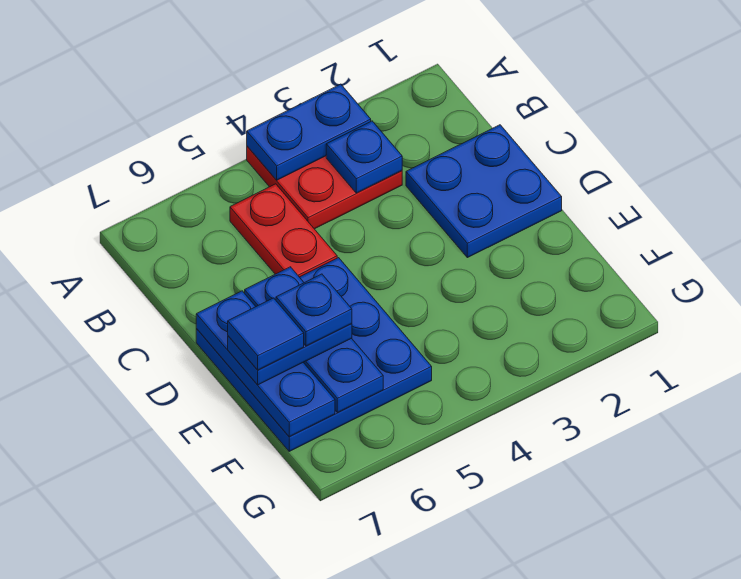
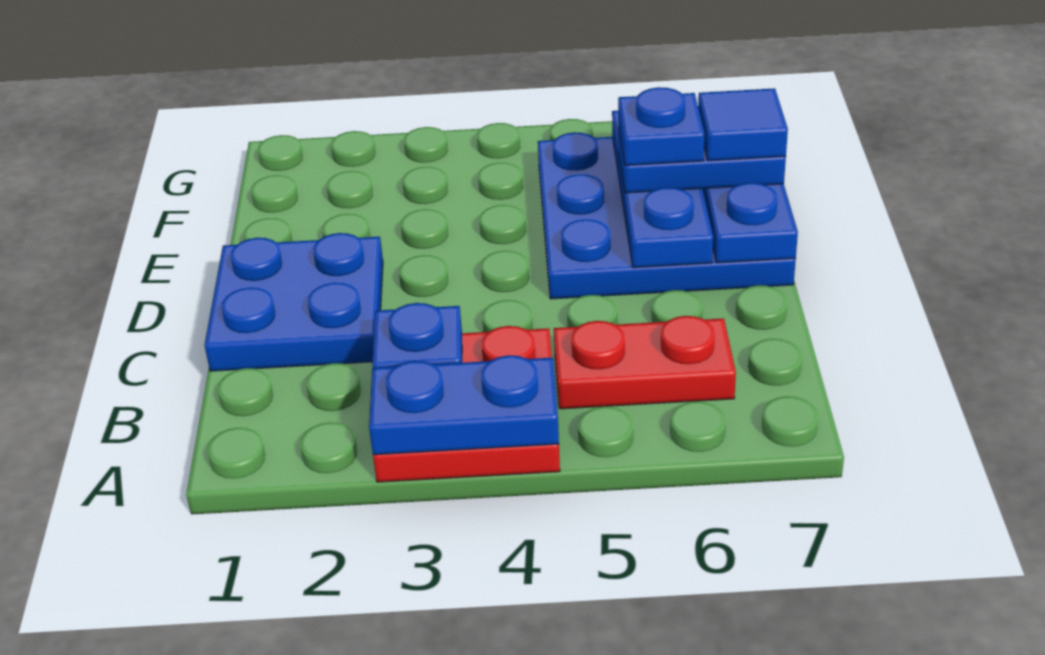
red 1x2 plate [230,184,337,277] -> red 1x2 plate turned to [554,316,736,409]

